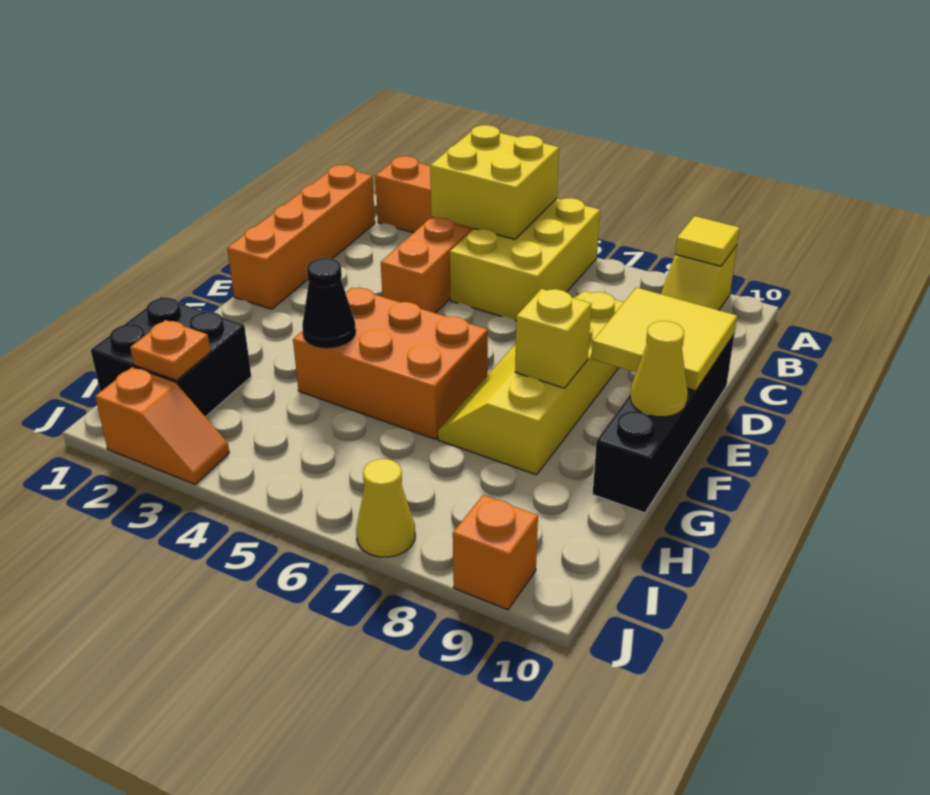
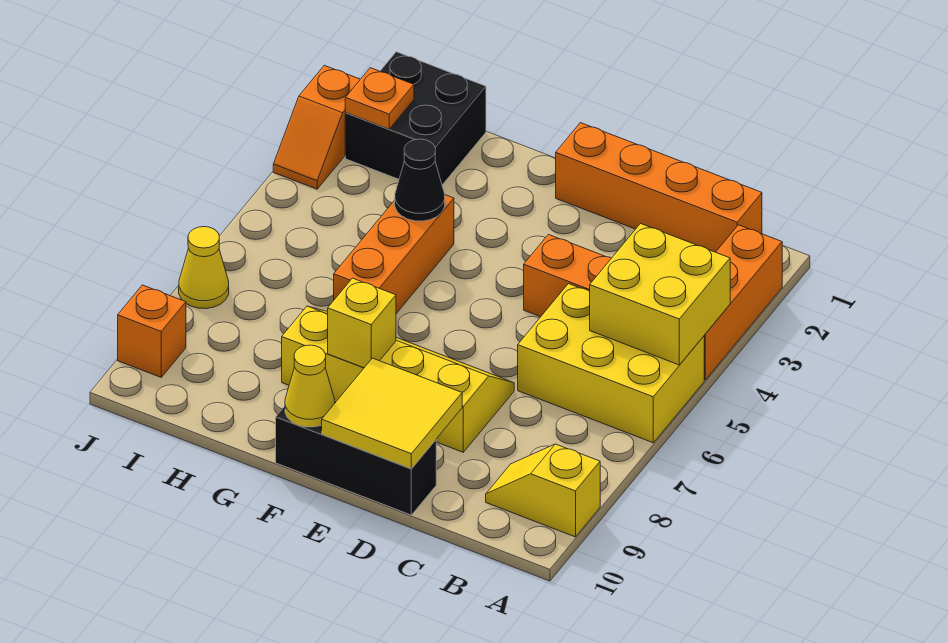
yellow 1x1 tile [675,216,740,266] -> none
black 1x4 brick [593,335,734,513] -> black 1x3 brick [276,401,436,515]
orange 2x3 brick [293,288,488,439] -> orange 1x3 brick [334,195,454,314]

